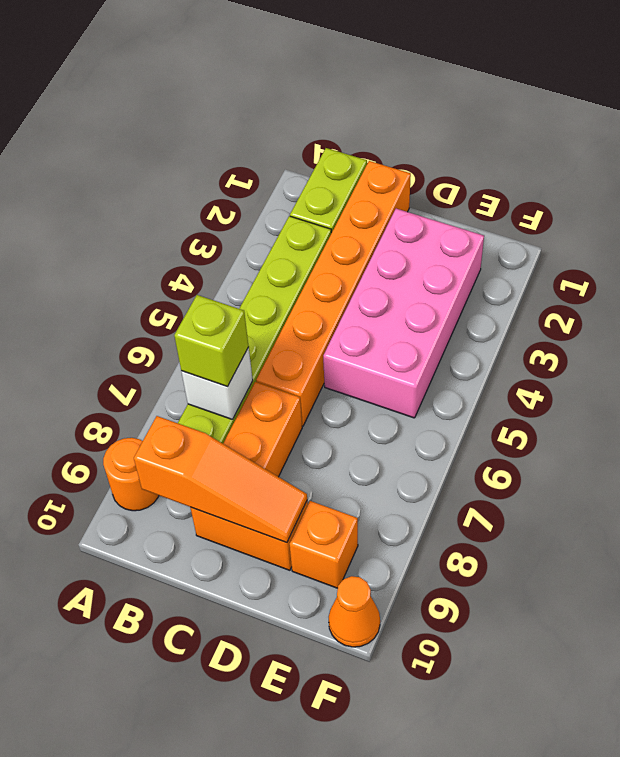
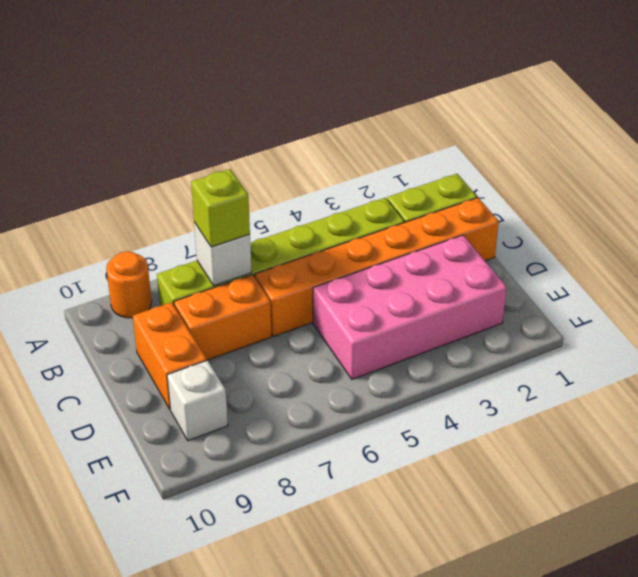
orange 1x3 slope [134,416,307,543] -> none
orange 1x1 brick [290,501,358,588] -> white 1x1 brick [167,360,228,441]
orange 1x1 cone [329,576,380,647] -> none

